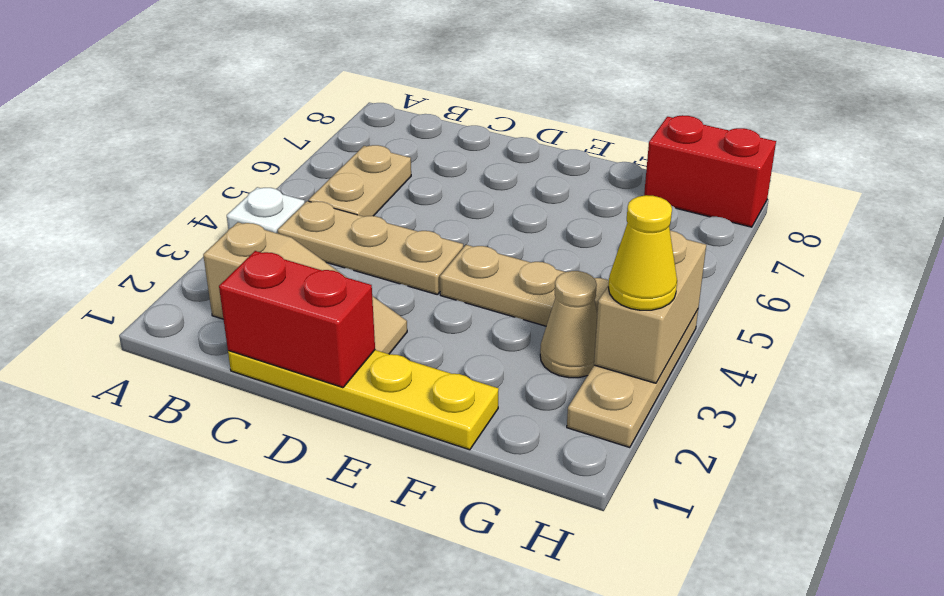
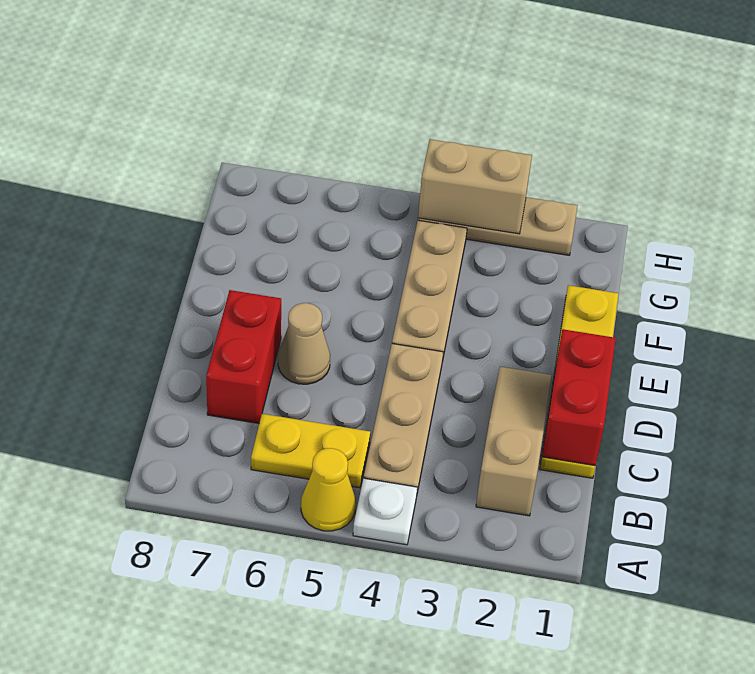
tan 1x2 plate [309,145,411,217] -> yellow 1x2 plate [251,414,370,488]
tan 1x1 cone [540,271,597,378] -> tan 1x1 cone moved to [278,303,330,384]
red 1x2 brick [644,115,776,227] -> red 1x2 brick moved to [206,290,281,423]
yellow 1x1 cone [609,195,677,310] -> yellow 1x1 cone moved to [301,448,356,531]

